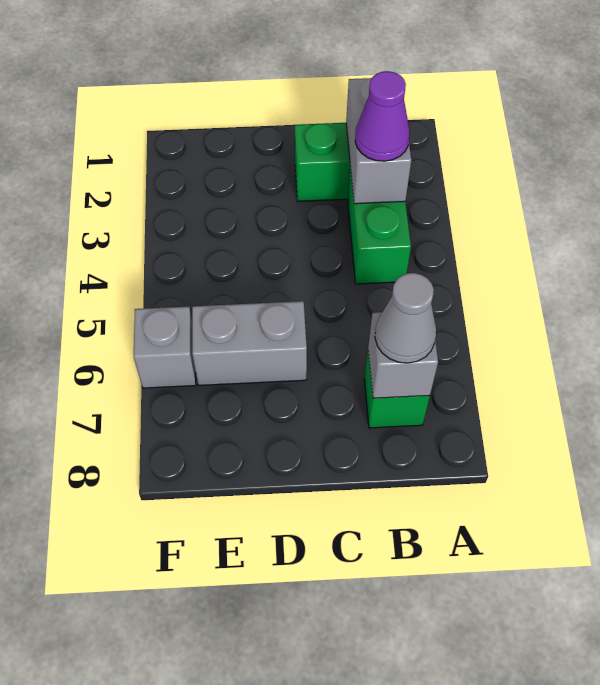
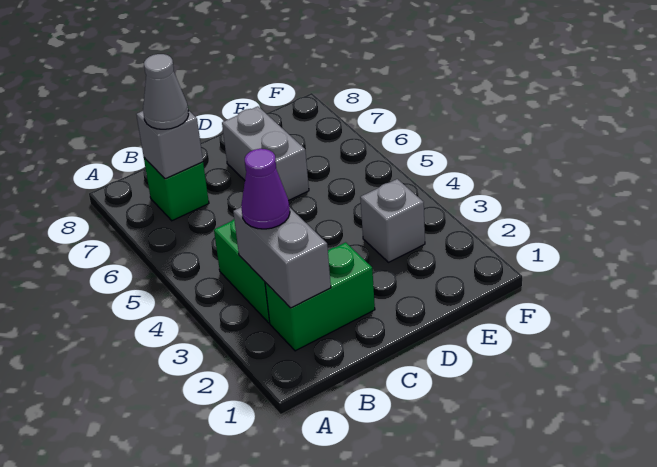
grey 1x2 brick [192,301,307,385] -> grey 1x2 brick turned to [222,106,309,200]
grey 1x1 brick [134,307,196,388] -> grey 1x1 brick moved to [360,179,425,262]

